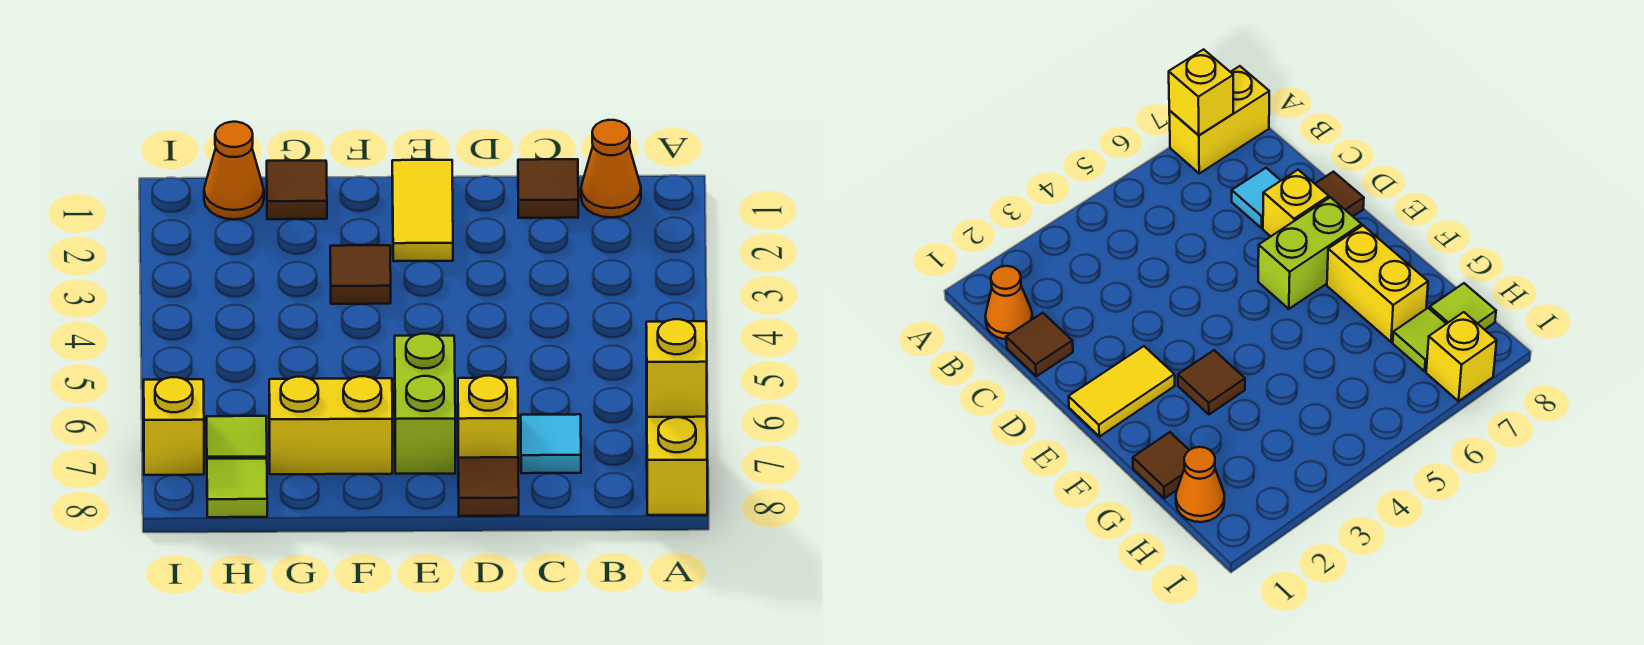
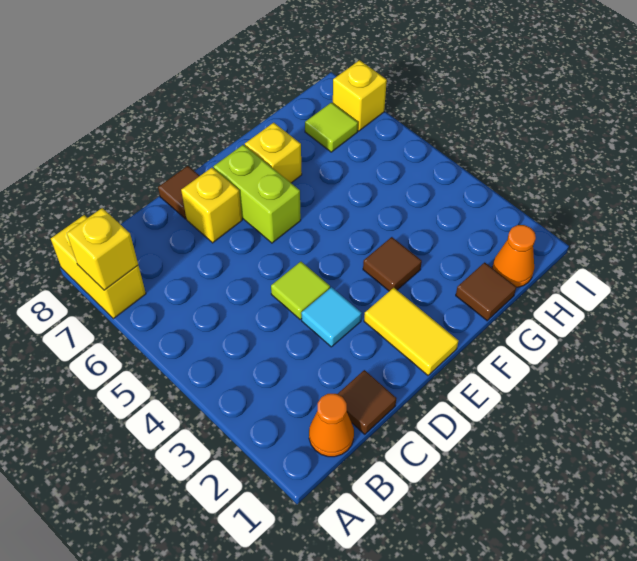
cyan 1x1 tile [521,414,581,473] -> cyan 1x1 tile moved to [301,287,362,347]
yellow 1x2 brick [269,376,392,474] -> yellow 1x1 brick [245,123,302,183]
lime 1x1 tile [207,459,267,517] -> lime 1x1 tile moved to [271,262,330,319]

